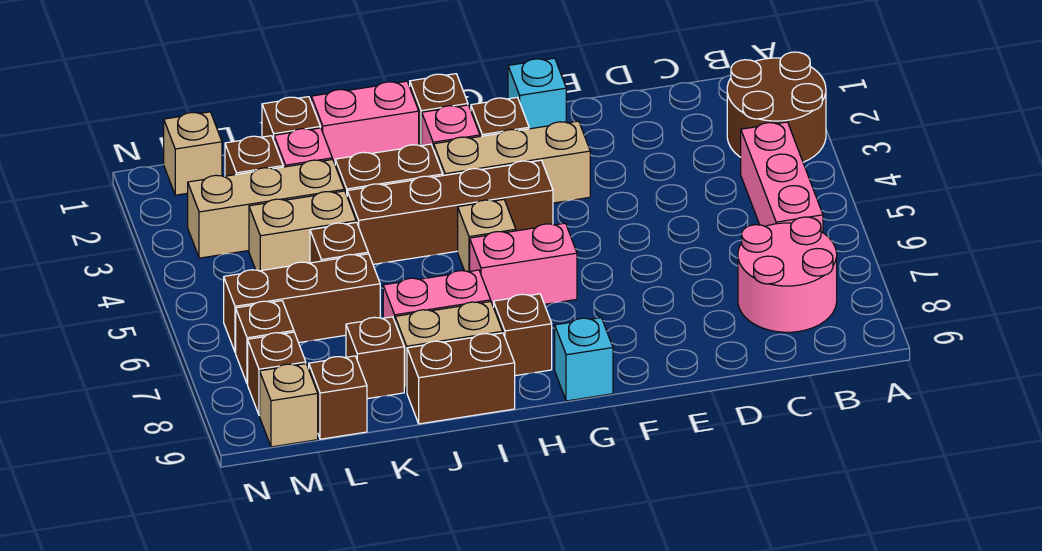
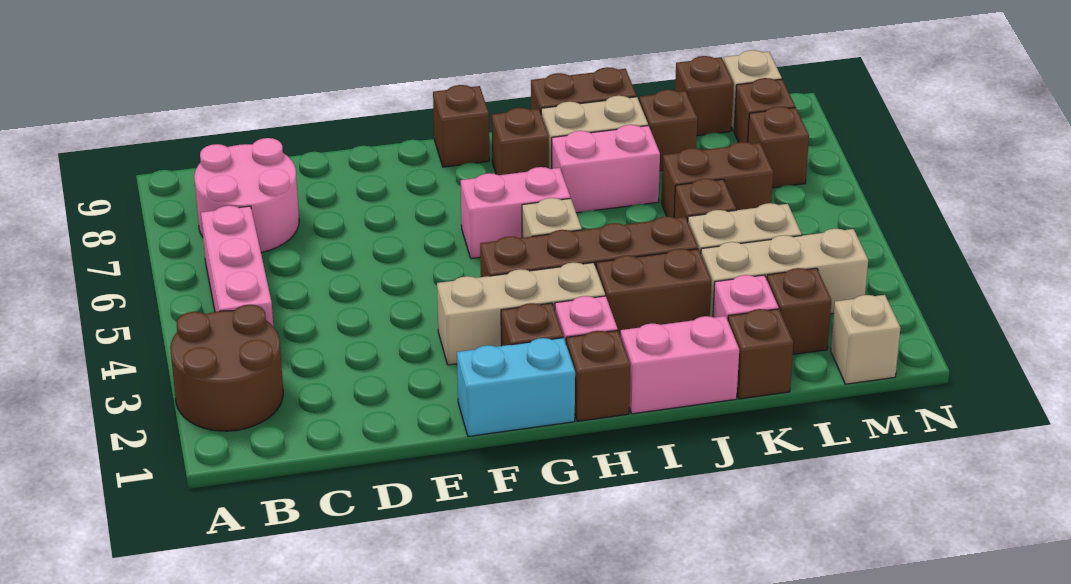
cyan 1x1 brick [508,58,566,129] -> cyan 1x2 brick [457,338,575,436]
cyan 1x1 brick [555,318,613,401] -> brown 1x1 brick [433,85,489,167]
brown 1x3 brick [224,254,380,353] -> brown 1x2 brick [661,142,773,217]

